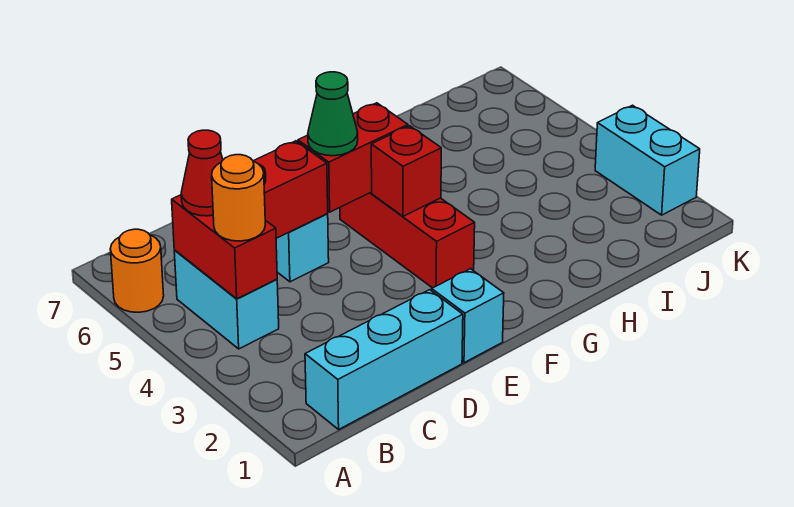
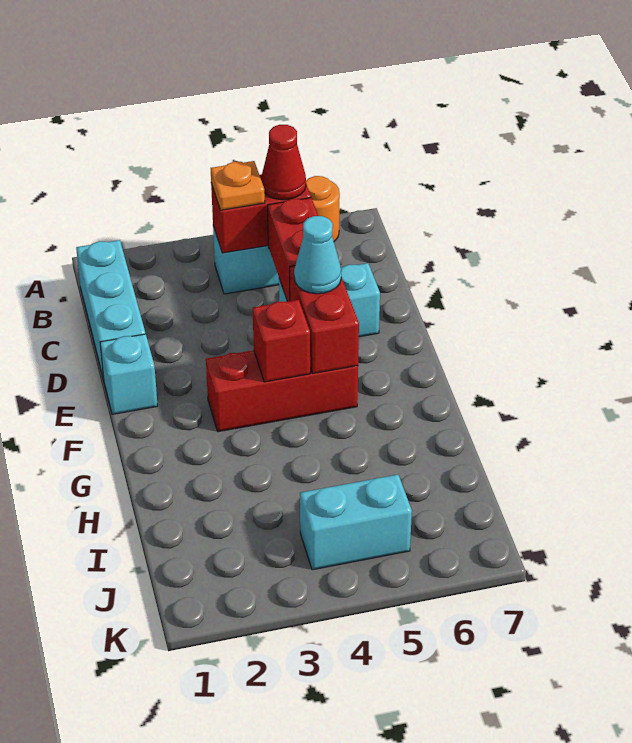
orange 1x1 round brick [212,155,265,241] -> orange 1x1 plate [211,161,265,210]
green 1x1 cone [308,72,358,156] -> cyan 1x1 cone [294,216,341,294]
cyan 1x2 brick [595,105,700,215] -> cyan 1x2 brick moved to [300,475,412,570]

